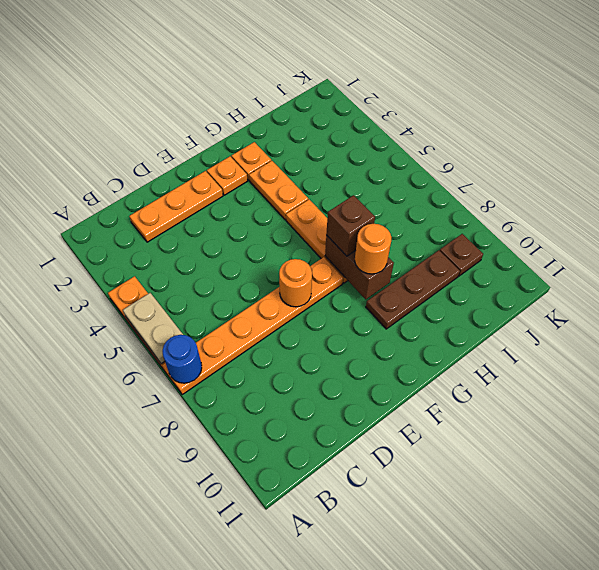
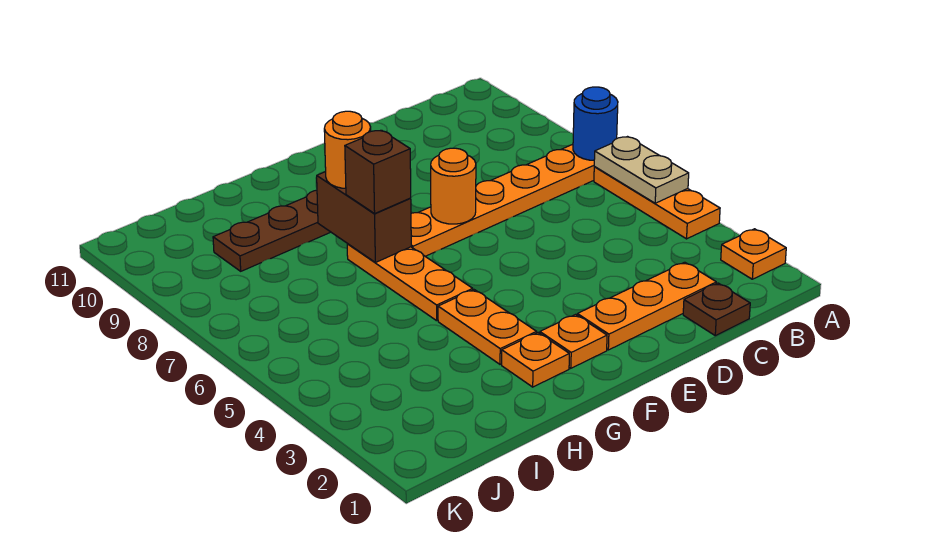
none -> orange 1x1 plate [721,229,786,279]
brown 1x1 plate [440,234,483,276] -> brown 1x1 plate moved to [683,283,750,336]

